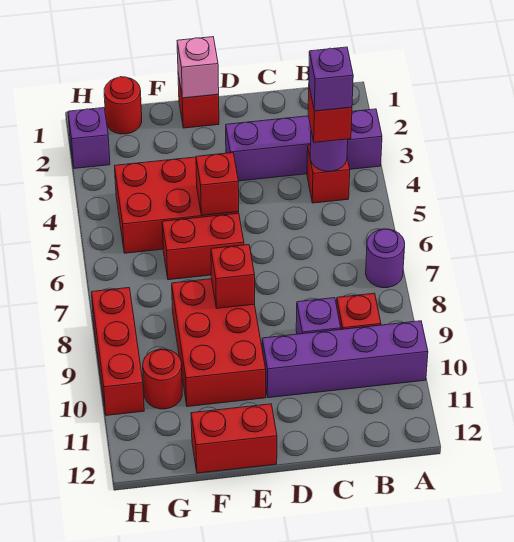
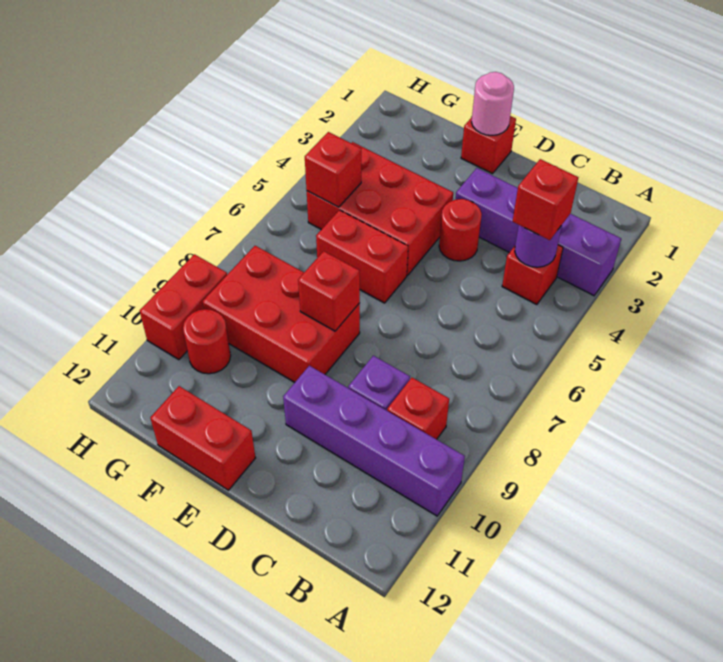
purple 1x1 round brick [366,229,405,288] -> none
purple 1x1 brick [309,47,353,111] -> none
pink 1x1 brick [177,37,219,98] -> pink 1x1 round brick [472,72,514,135]
red 1x1 brick [196,153,239,215] -> red 1x1 brick moved to [305,132,361,207]
red 2x3 brick [172,279,266,407] -> red 2x3 brick turned to [203,246,360,382]
red 1x1 round brick [104,77,142,134] -> red 1x1 round brick moved to [439,199,482,261]
purple 1x1 brick [68,108,110,168] -> none
red 1x3 brick [91,288,144,415] -> red 1x2 brick [140,254,227,360]

